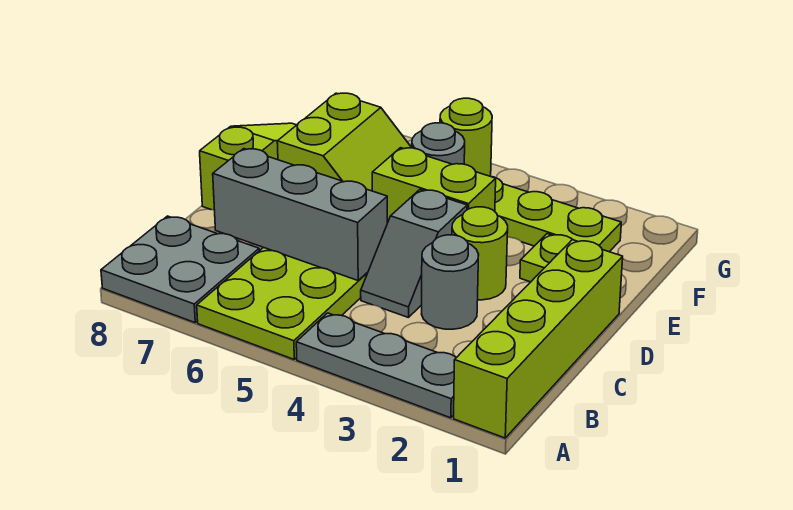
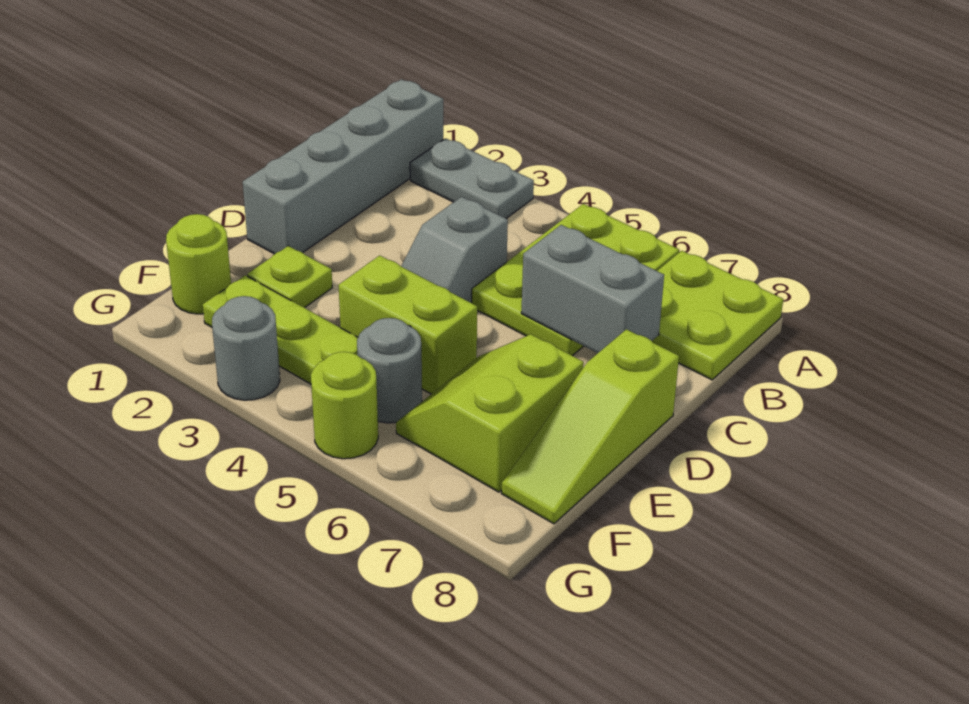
lime 1x4 brick [454,240,623,438] -> grey 1x4 brick [243,79,443,254]
grey 1x3 plate [296,313,456,418] -> grey 1x2 plate [410,138,534,219]
grey 2x2 plate [101,216,259,323] -> lime 2x2 plate [652,251,783,380]
grey 1x1 round brick [422,235,479,329] -> grey 1x1 round brick moved to [212,296,280,400]
grey 1x2 slope [361,190,467,318] -> grey 1x2 slope turned to [401,197,508,303]
grey 1x3 brick [213,149,387,281] -> grey 1x2 brick [521,225,664,353]
lime 1x1 round brick [452,207,508,300] -> lime 1x1 round brick moved to [166,214,231,314]

